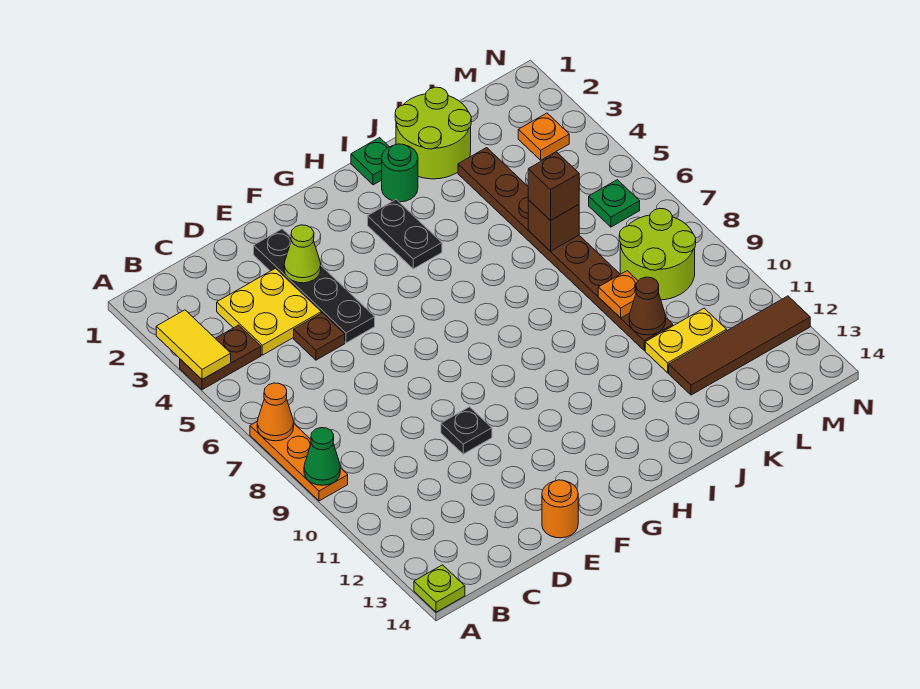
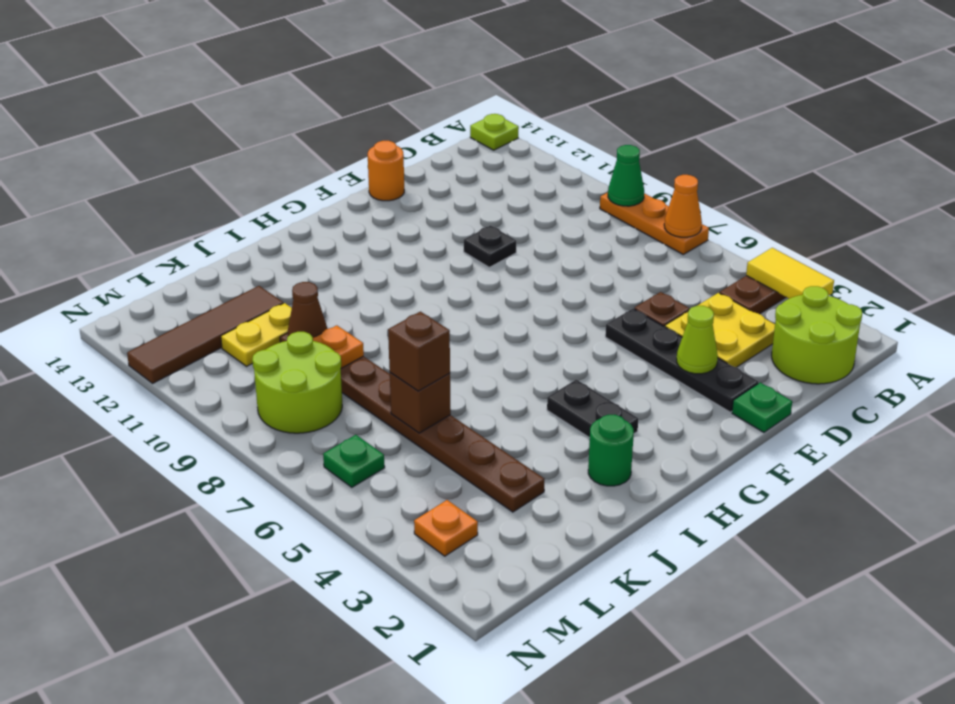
green 1x1 plate [351,138,389,185] -> green 1x1 plate moved to [732,383,792,432]
lime 2x2 round brick [395,87,471,179] -> lime 2x2 round brick moved to [772,286,862,384]

